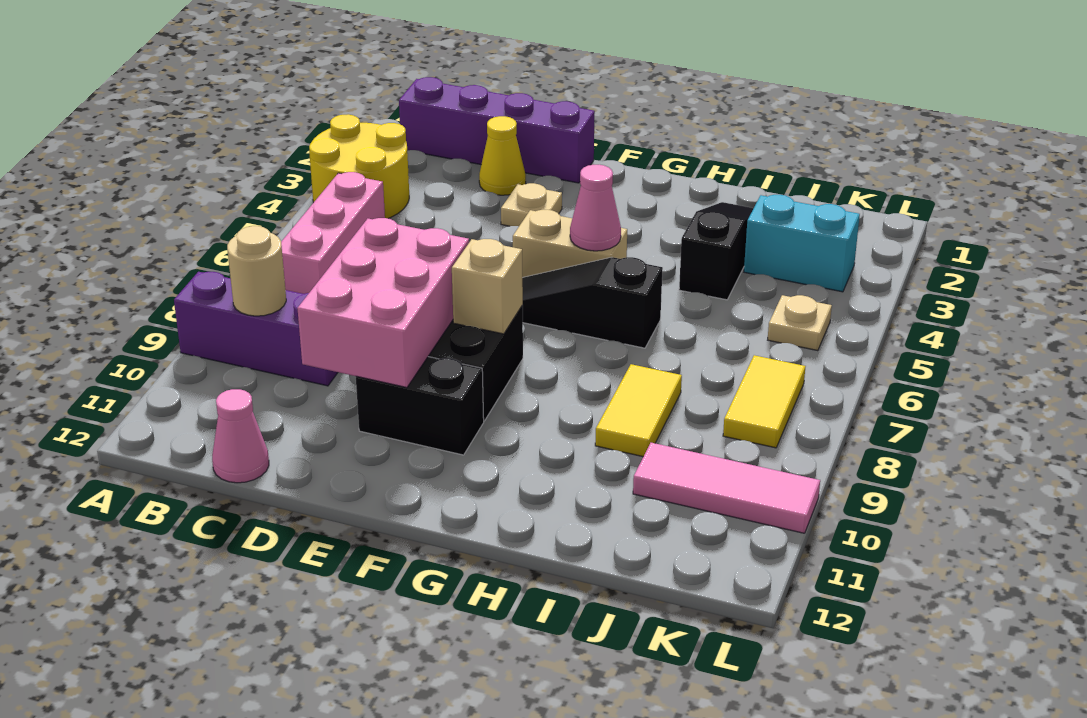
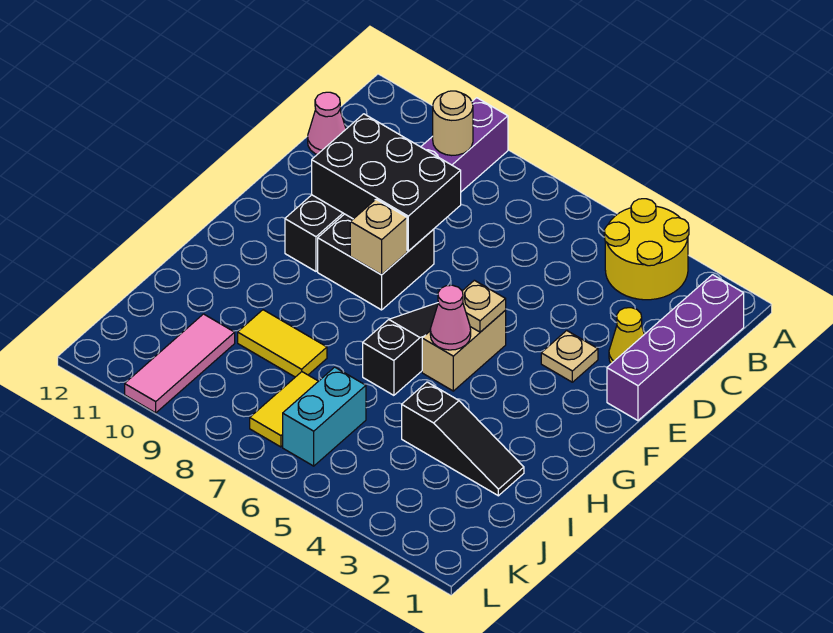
pink 1x3 brick [281,172,385,294] -> none
pink 2x3 brick [297,218,469,388] -> black 2x3 brick [312,114,461,251]
cyan 1x2 brick [744,195,860,292] -> cyan 1x2 brick moved to [283,367,366,466]
tan 1x1 plate [768,295,832,351] -> tan 1x1 plate moved to [462,280,506,332]
yellow 1x2 tile [723,355,806,448] -> yellow 1x2 tile turned to [250,372,318,447]

